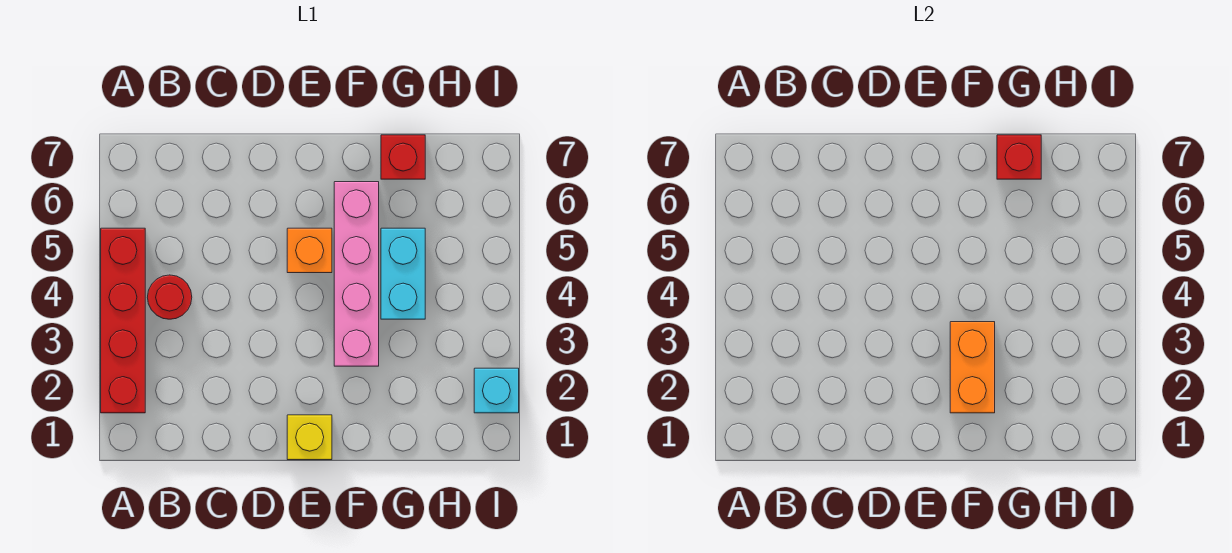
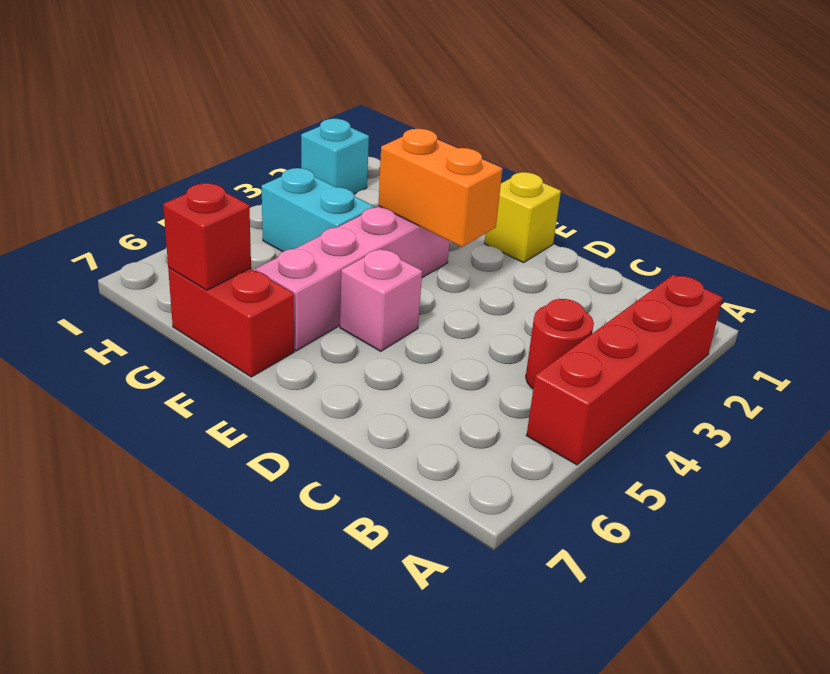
orange 1x1 brick [287,228,332,273] -> pink 1x1 brick [340,249,422,351]
orange 1x2 brick [950,322,995,413] -> orange 1x2 brick turned to [378,129,503,247]
cyan 1x2 brick [381,228,425,319] -> cyan 1x2 brick turned to [262,168,375,252]
red 1x1 brick [381,135,425,179] -> red 1x2 brick [168,268,294,377]

